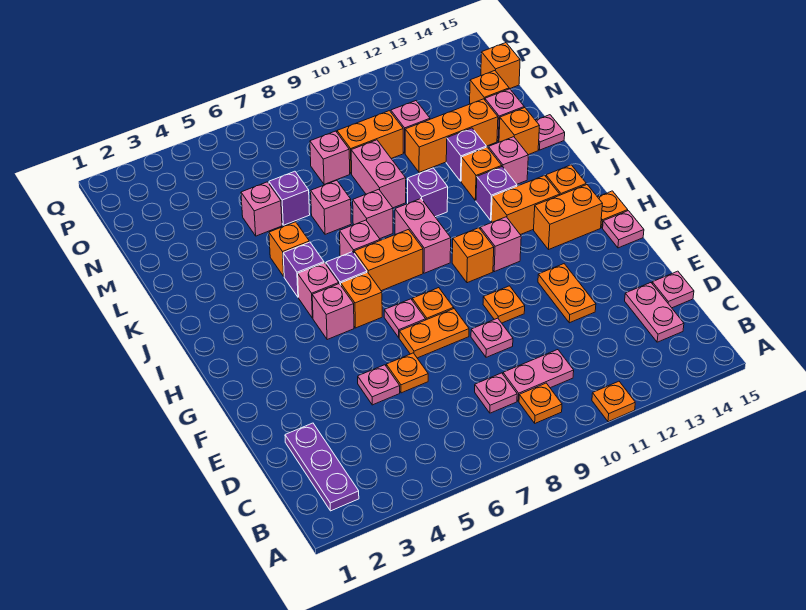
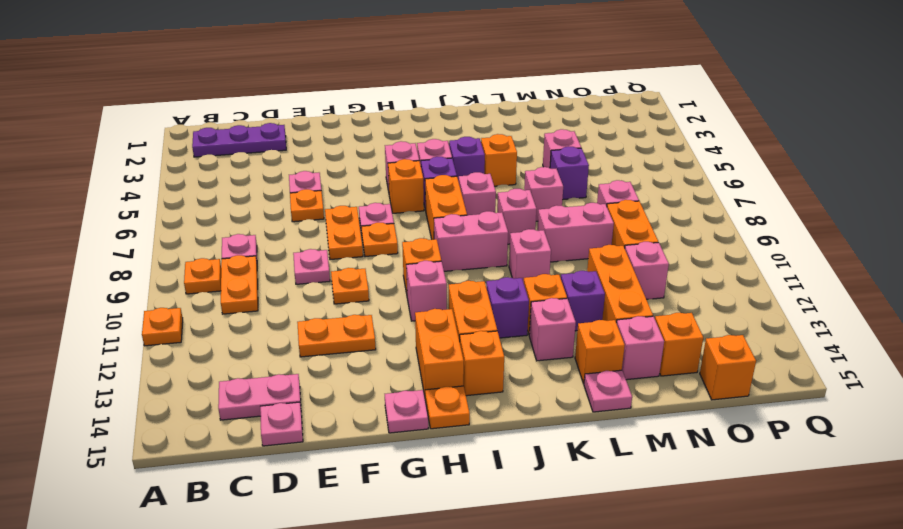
pink 1x2 plate [503,350,574,401] -> orange 1x2 plate [221,255,258,314]
purple 1x1 brick [408,168,448,217] -> pink 1x1 brick [509,229,551,282]

